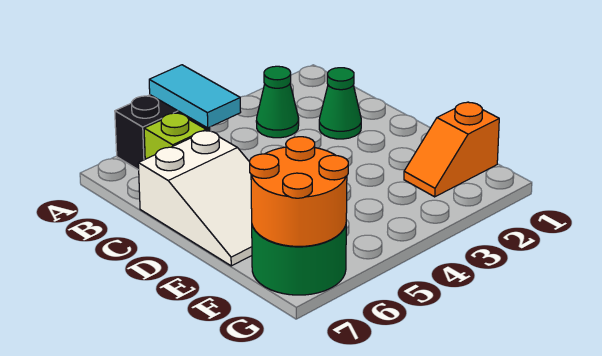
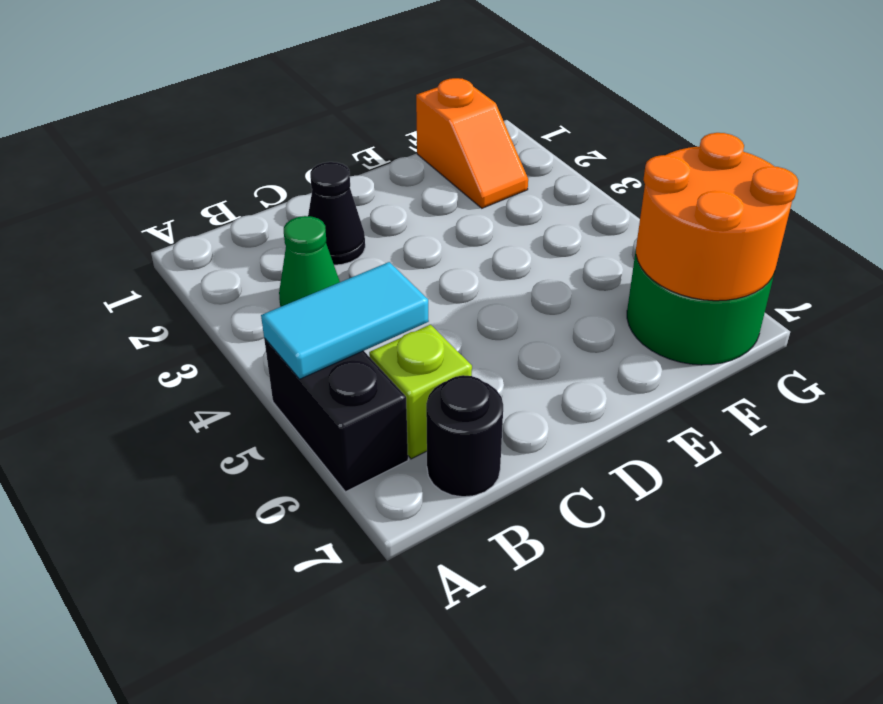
none -> black 1x1 round brick [426,375,503,497]
green 1x1 cone [319,68,361,139] -> black 1x1 cone [308,162,365,265]
white 2x3 slope [138,130,252,266] -> none

